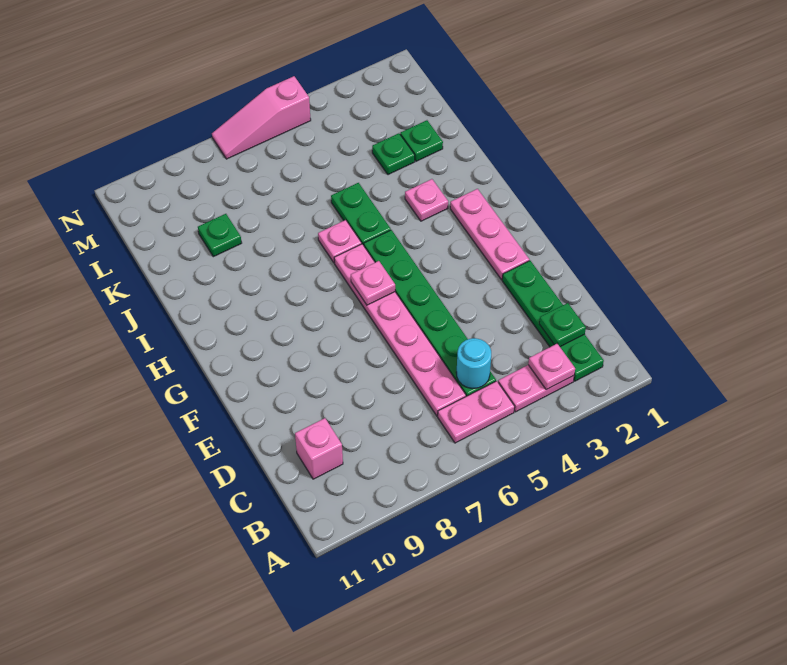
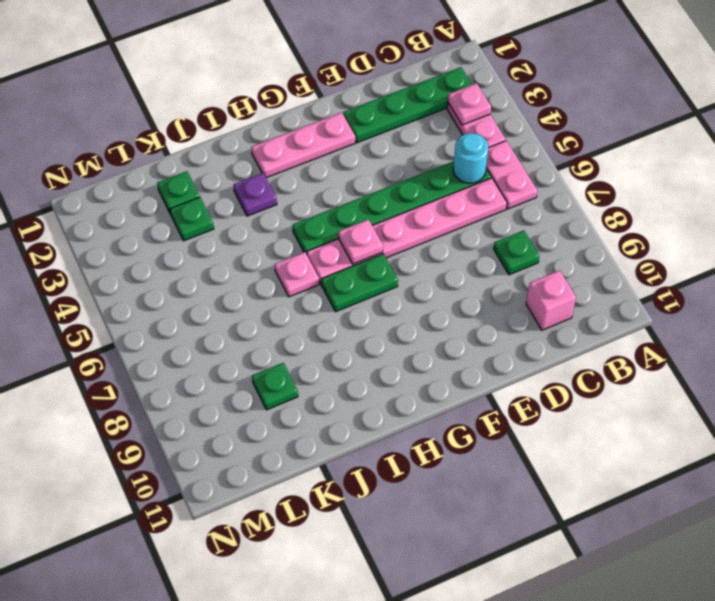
green 1x1 plate [539,303,586,347] -> green 1x1 plate moved to [494,230,539,275]
pink 1x1 plate [405,179,448,221] -> purple 1x1 plate [234,173,277,216]
green 1x2 plate [331,183,391,245] -> green 1x2 plate moved to [321,254,398,312]
pink 1x3 slope [212,76,311,159] -> none

